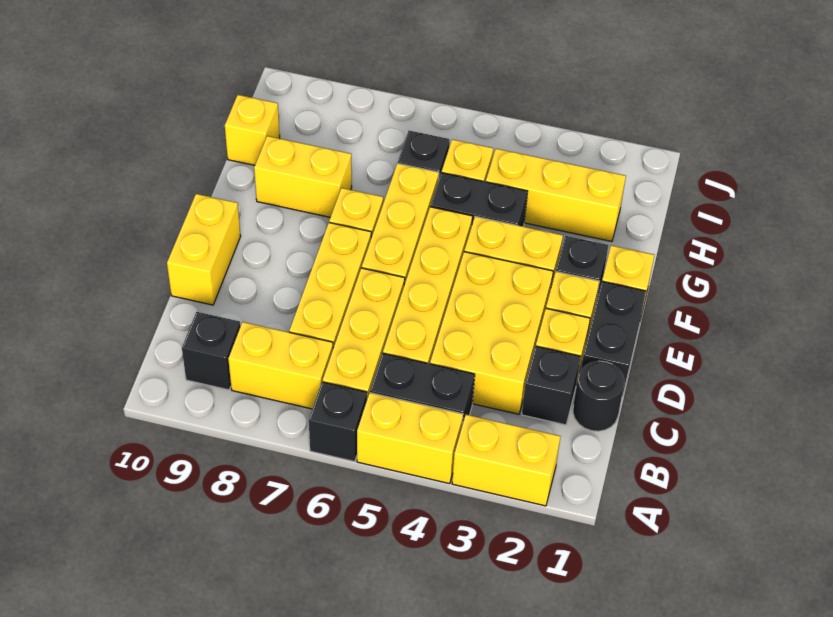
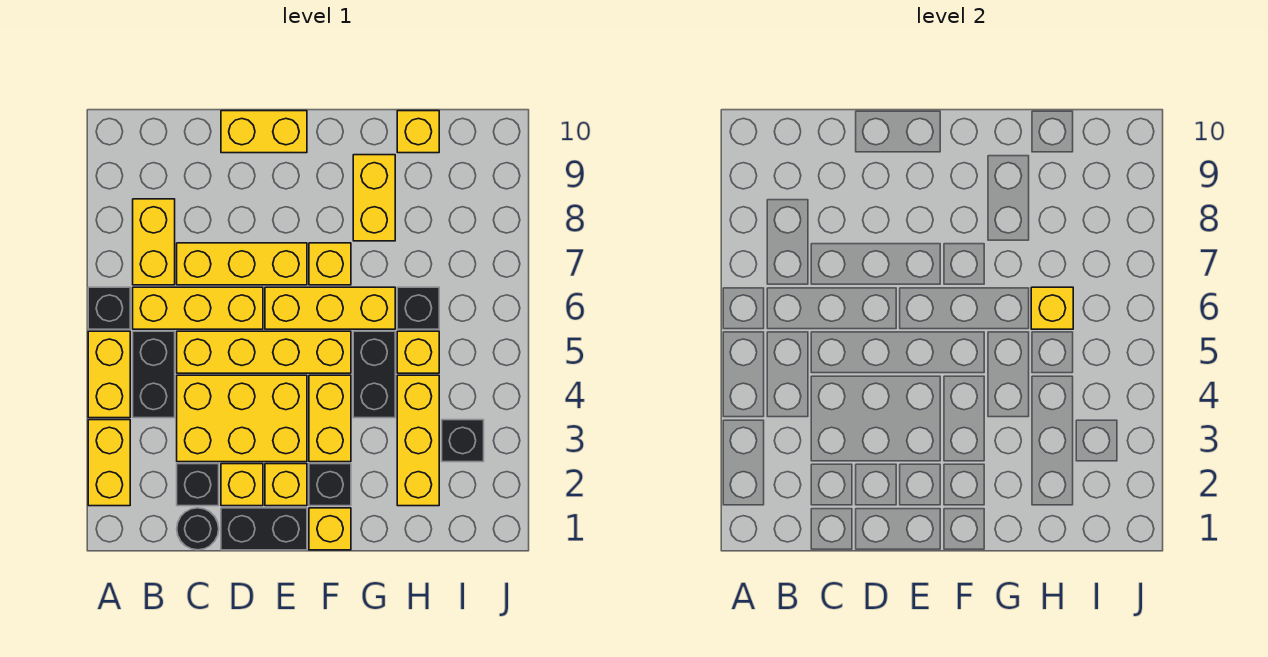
black 1x1 brick [182,312,241,390] -> black 1x1 brick moved to [442,420,484,462]
none -> yellow 1x1 brick [1031,287,1073,329]

